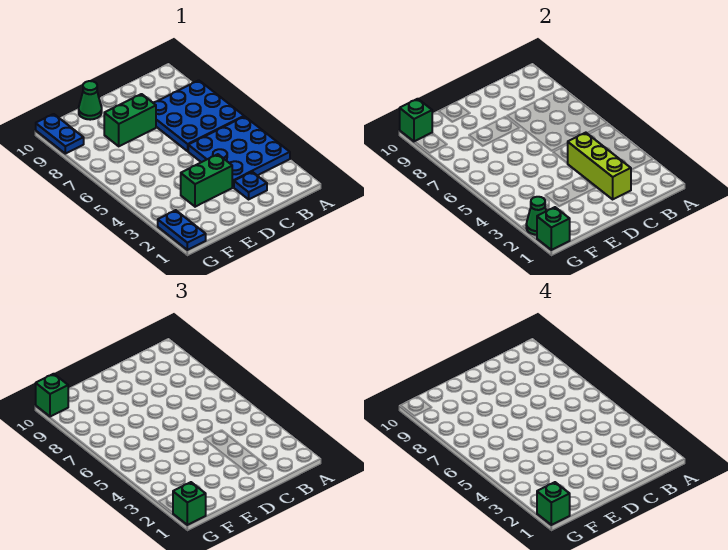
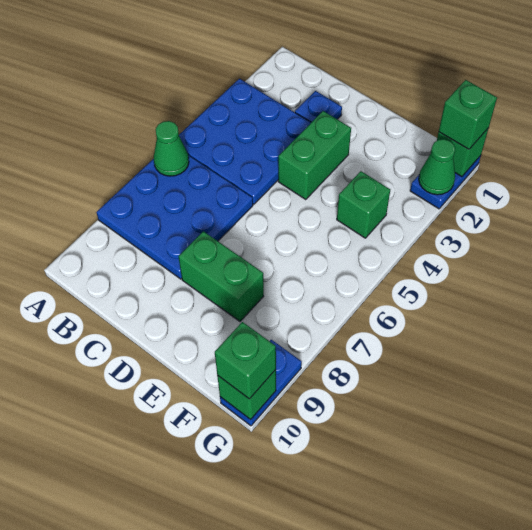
lime 1x3 brick [567,133,631,199] -> none
green 1x2 brick [181,154,232,207] -> green 1x2 brick turned to [278,111,351,200]
green 1x1 cone [79,81,102,120] -> green 1x1 cone moved to [154,121,189,176]
green 1x1 brick [537,482,570,525] -> green 1x1 brick moved to [337,171,390,238]

